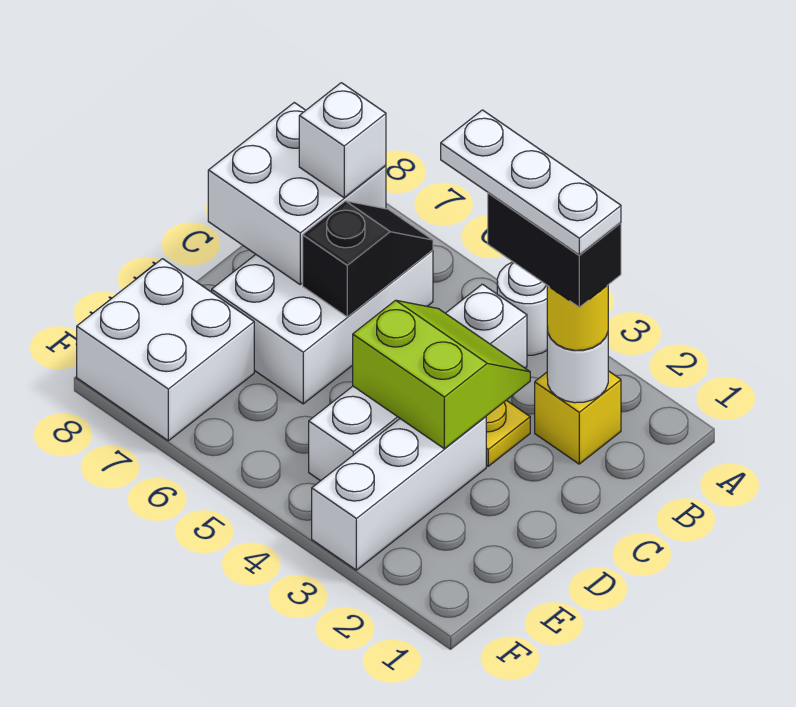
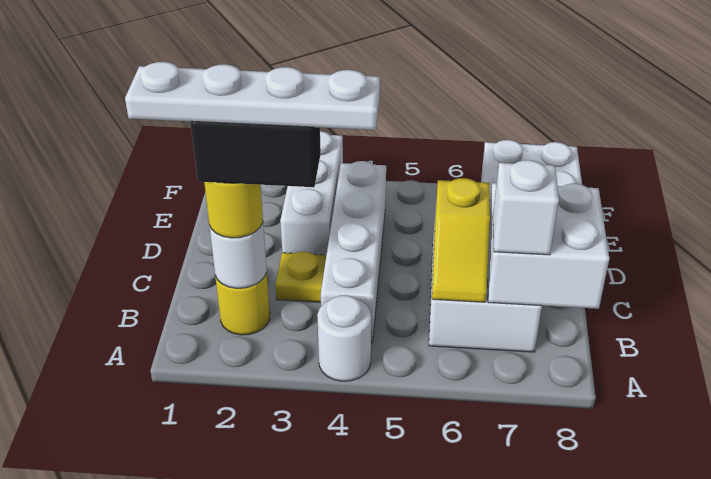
yellow 1x1 brick [535,371,621,464] -> yellow 1x1 round brick [215,273,270,335]
white 1x3 plate [441,110,621,255] -> white 1x4 plate [125,62,380,130]
black 1x2 slope [303,201,433,317] -> yellow 1x2 slope [432,178,490,302]
lime 2x2 slope [353,300,530,449] -> none

